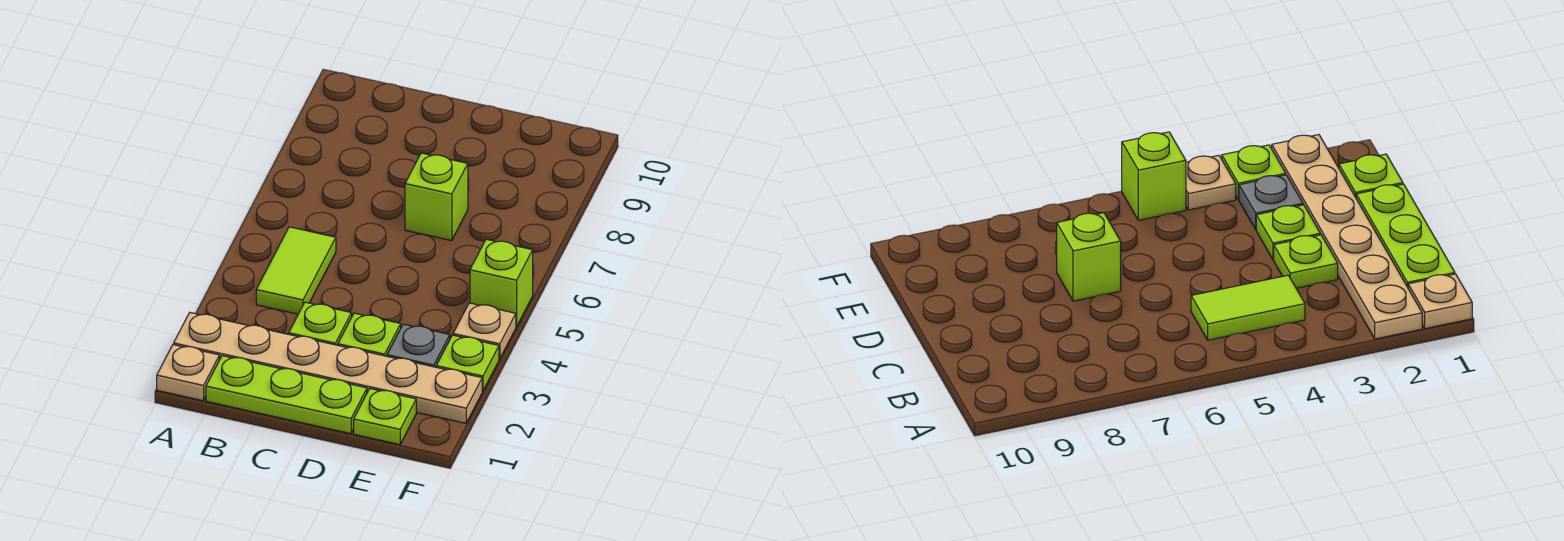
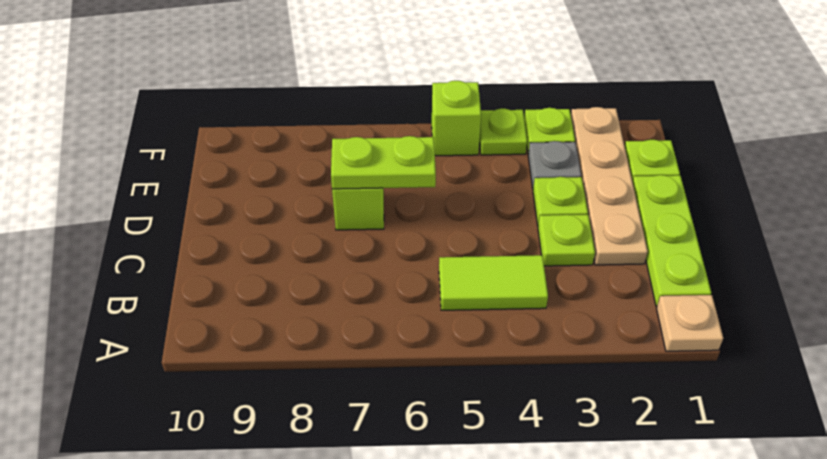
tan 1x6 plate [174,313,482,423] -> tan 1x4 plate [571,107,648,265]
none -> lime 1x2 plate [331,136,436,189]
tan 1x1 plate [453,303,516,359] -> lime 1x1 plate [479,108,527,155]

